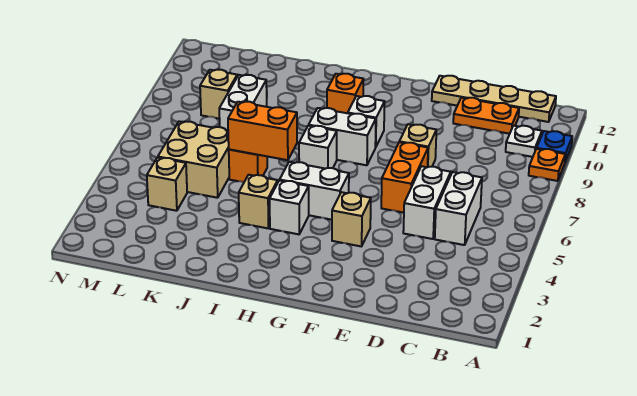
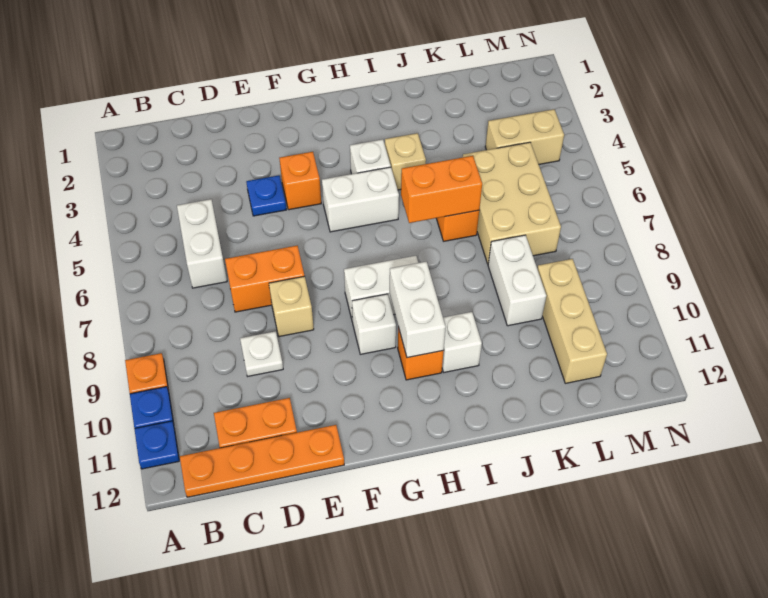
none -> blue 1x1 plate [134,421,179,469]
white 1x1 plate [506,126,542,157] -> white 1x1 plate moved to [240,331,283,376]
tan 1x4 plate [432,76,556,122] -> orange 1x4 plate [180,425,344,497]
white 1x2 brick [403,166,451,239] -> white 1x2 brick moved to [390,262,446,358]
none -> blue 1x1 plate [246,175,286,216]
orange 1x2 brick [381,142,428,213] -> orange 1x2 brick turned to [225,246,304,312]
tan 1x1 brick [332,192,371,247] -> orange 1x1 brick [279,152,321,210]
white 1x1 brick [299,126,337,169] -> white 1x1 brick moved to [442,312,482,372]
tan 2x2 brick [158,121,229,198] -> tan 2x3 brick [463,142,561,264]
tan 1x1 brick [147,157,187,211] -> tan 1x2 brick [485,109,564,164]
tan 1x1 brick [200,70,237,119] -> tan 1x3 brick [537,259,607,383]

